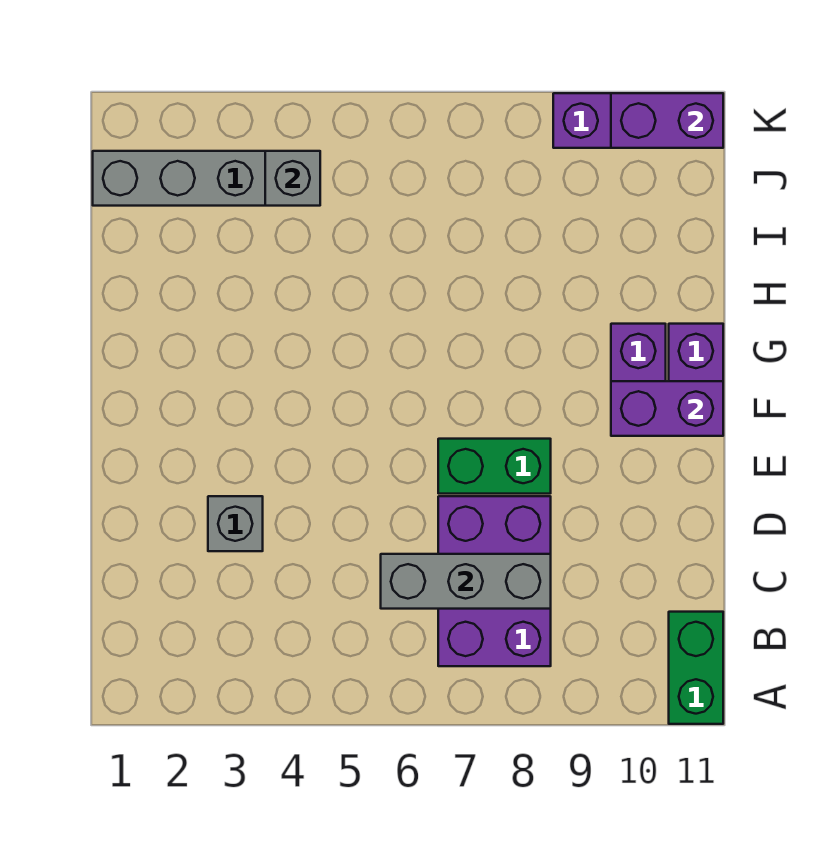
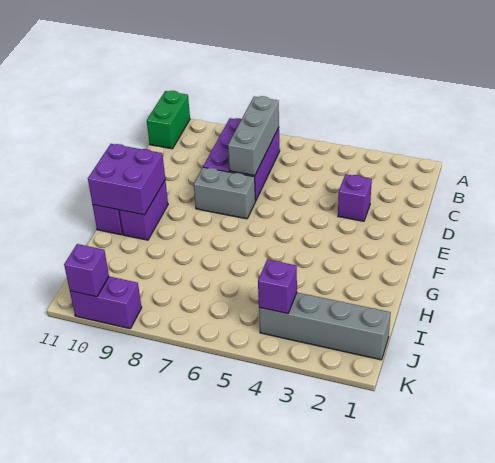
grey 1x3 brick [381,554,551,609] -> grey 1x3 brick turned to [228,96,279,176]
grey 1x1 brick [208,496,263,551] -> purple 1x1 brick [338,174,372,221]
green 1x2 brick [438,439,551,494] -> grey 1x2 brick [194,167,256,219]
purple 1x2 brick [611,381,723,436] -> purple 2x2 brick [88,144,165,215]
grey 1x1 brick [265,151,320,206] -> purple 1x1 brick [258,259,297,314]
purple 1x2 brick [611,93,723,148] -> purple 1x1 brick [64,244,109,297]

